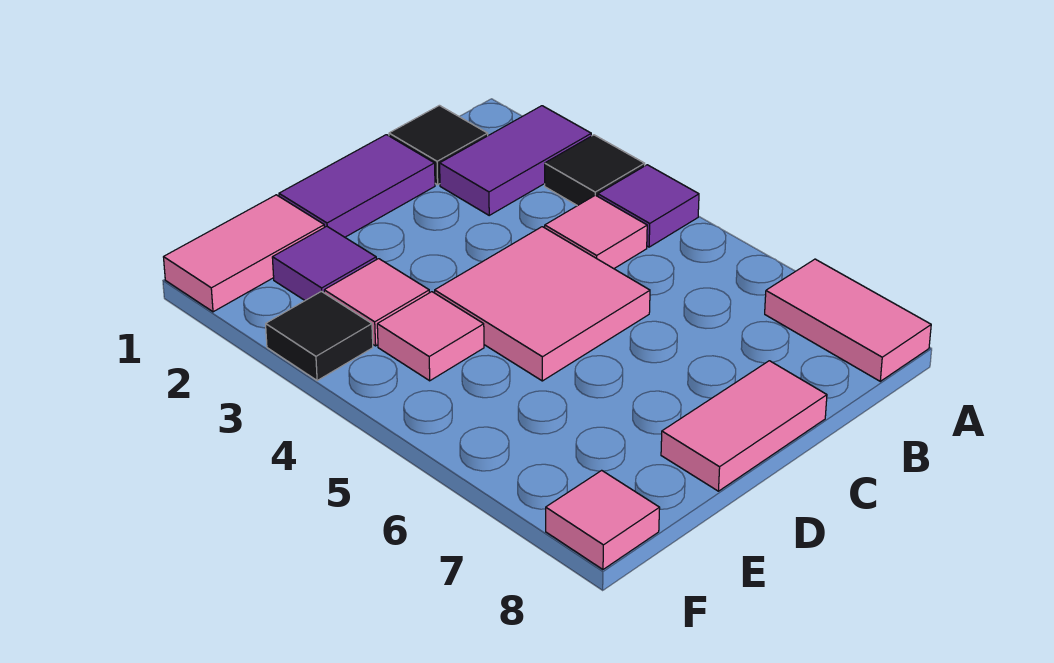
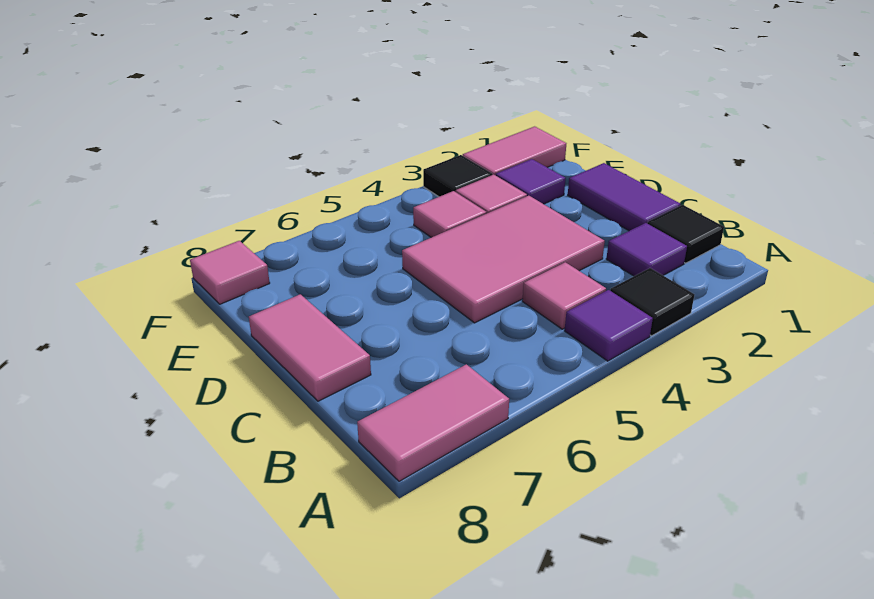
purple 1x2 tile [440,106,591,215] -> purple 1x1 tile [606,223,687,276]
pink 2x2 tile [435,227,650,381] -> pink 2x3 tile [402,196,605,323]
pink 1x2 tile [164,195,324,312] -> pink 1x2 tile turned to [463,126,566,175]

